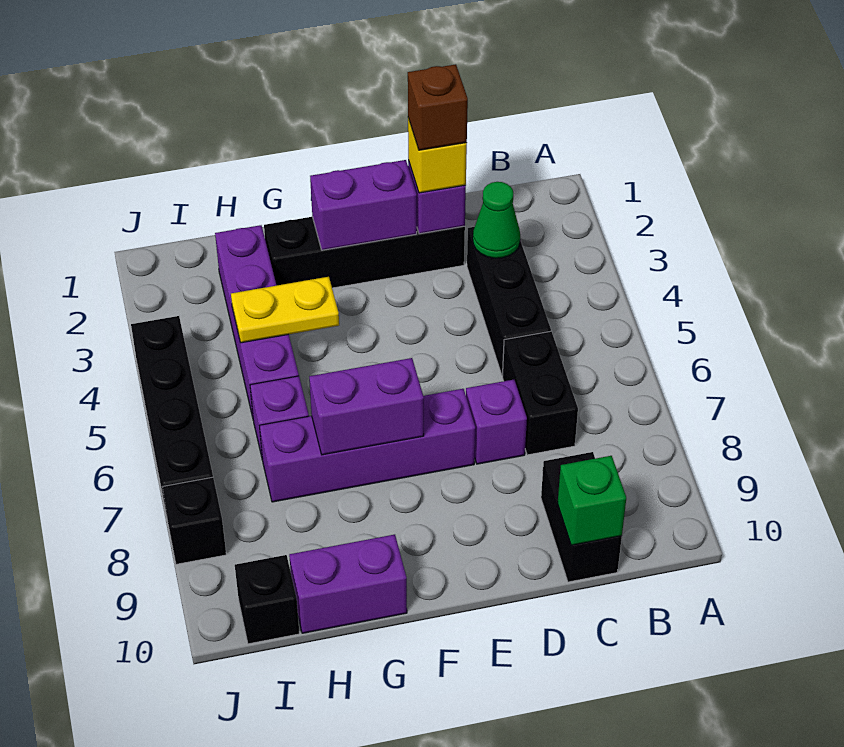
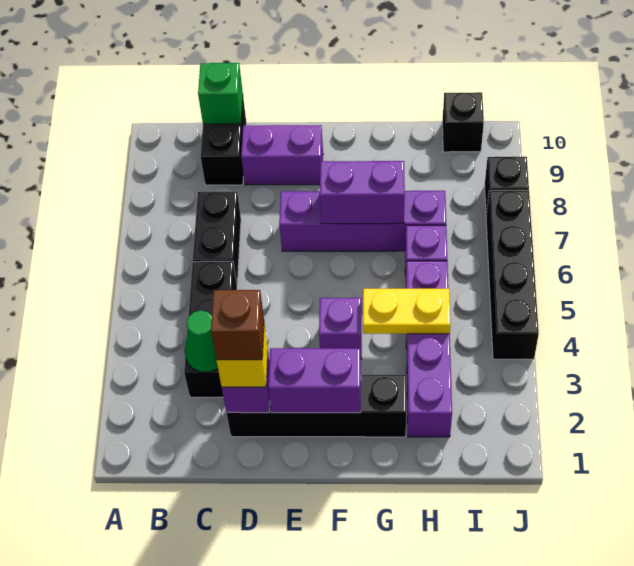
purple 1x1 brick [466,380,527,464] -> purple 1x1 brick moved to [319,298,362,359]
purple 1x2 brick [289,535,407,633] -> purple 1x2 brick moved to [241,125,323,185]

